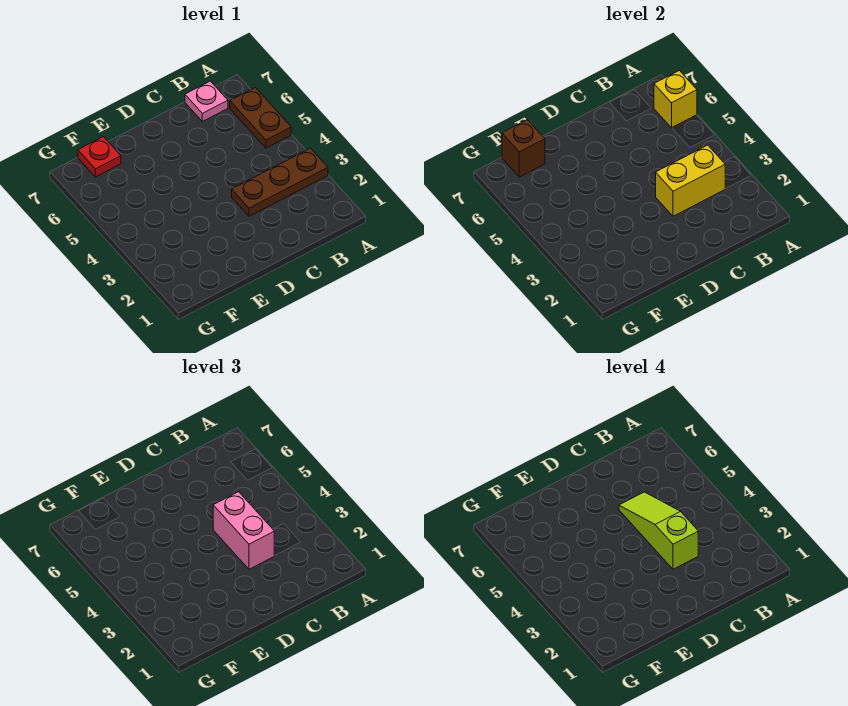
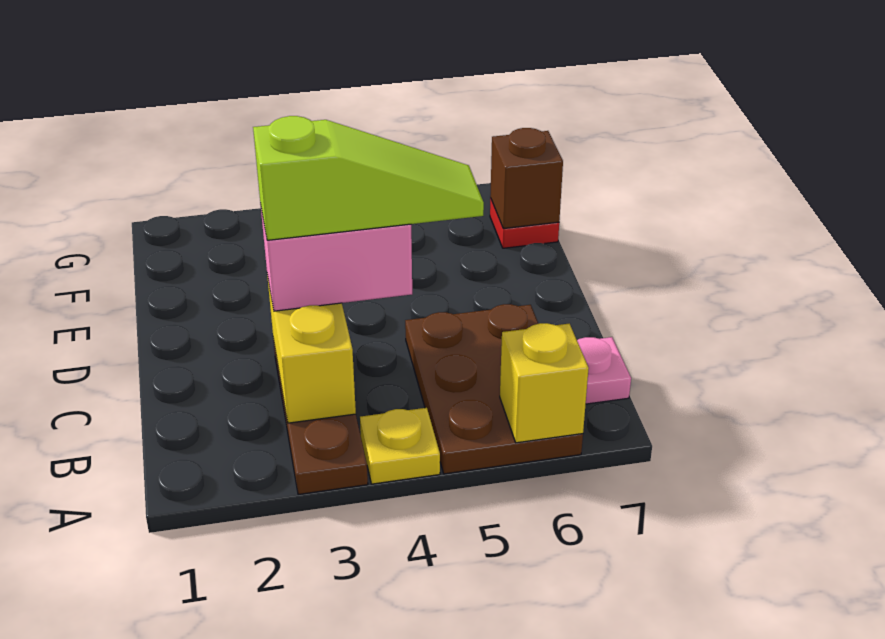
none -> yellow 1x1 plate [360,408,440,484]
brown 1x2 plate [230,88,291,148] -> brown 2x3 plate [405,304,583,474]

